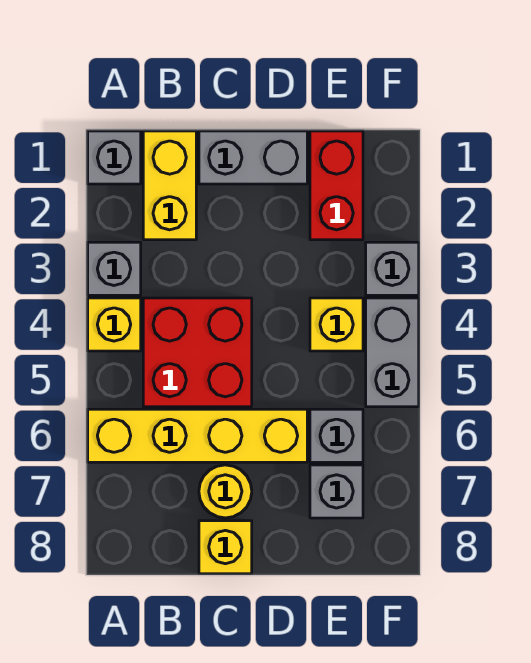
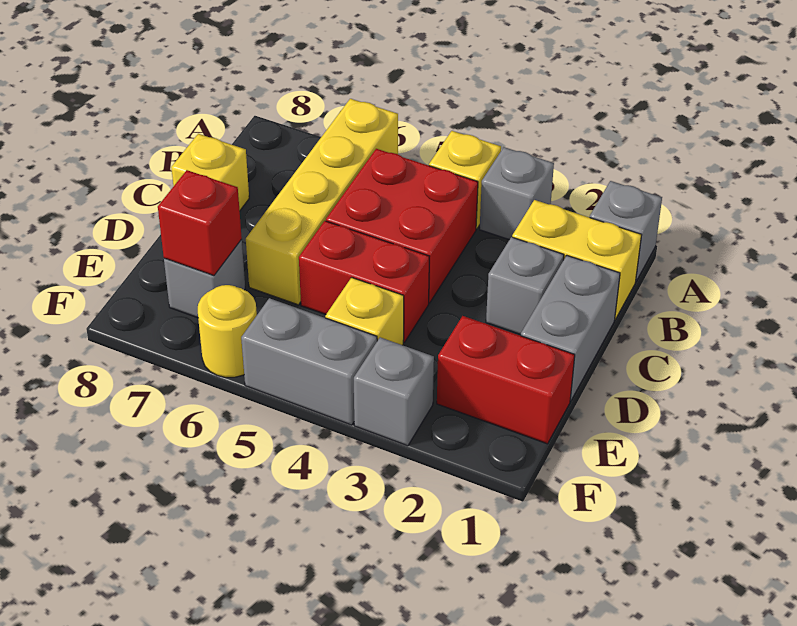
yellow 1x1 round brick [199,465,252,518] -> yellow 1x1 round brick moved to [198,285,257,378]
none -> red 1x2 brick [299,221,429,342]
grey 1x1 brick [310,409,363,462] -> grey 1x1 brick moved to [486,237,564,335]
none -> red 1x1 brick [158,170,242,276]

